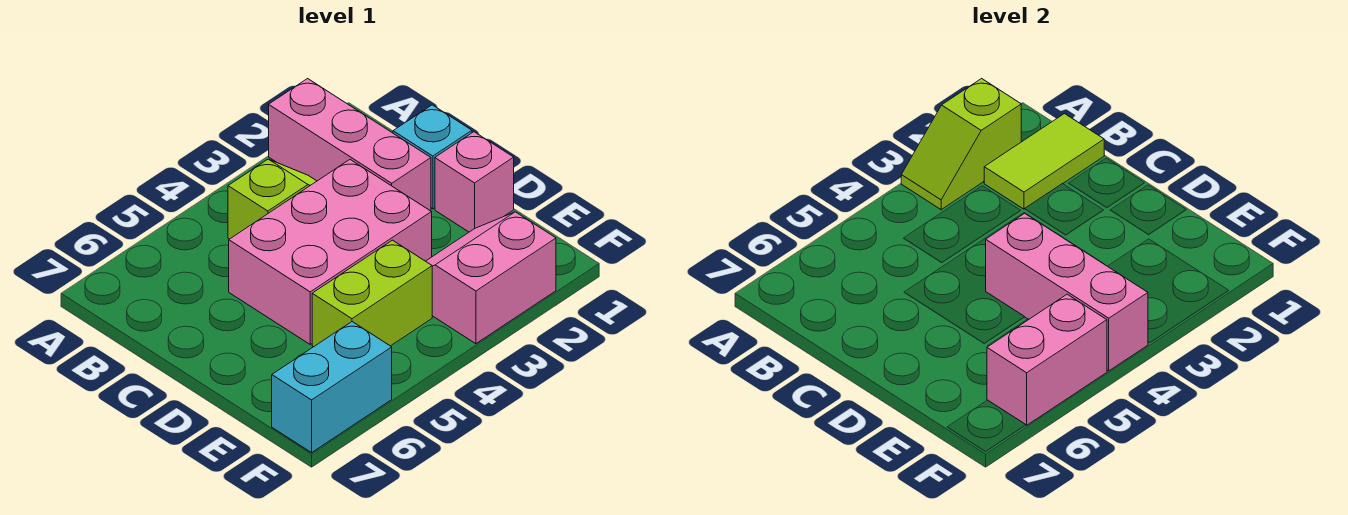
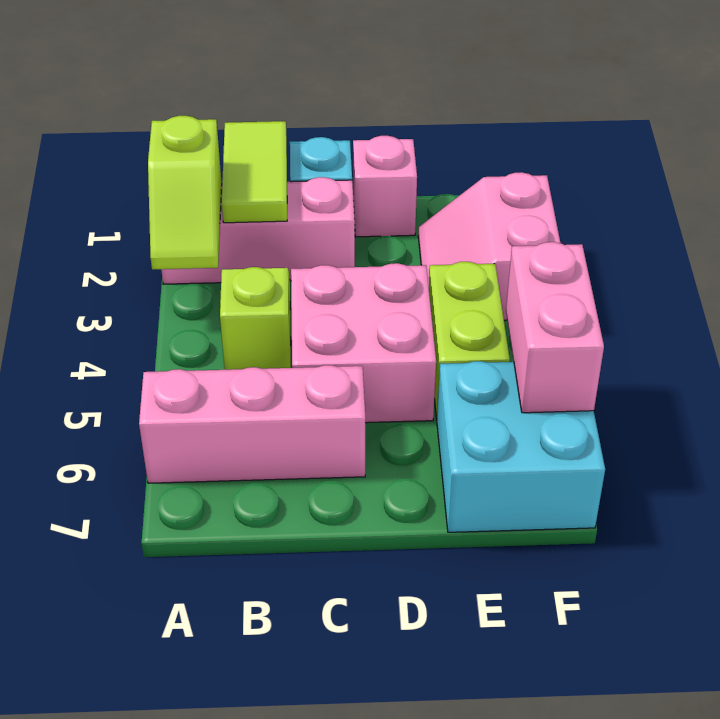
pink 2x3 brick [229,160,432,344] -> pink 2x2 brick [291,263,436,423]
pink 1x3 brick [986,213,1148,371] -> pink 1x3 brick moved to [139,365,366,483]
cyan 1x2 brick [272,322,392,453] -> cyan 2x2 brick [437,361,605,532]

